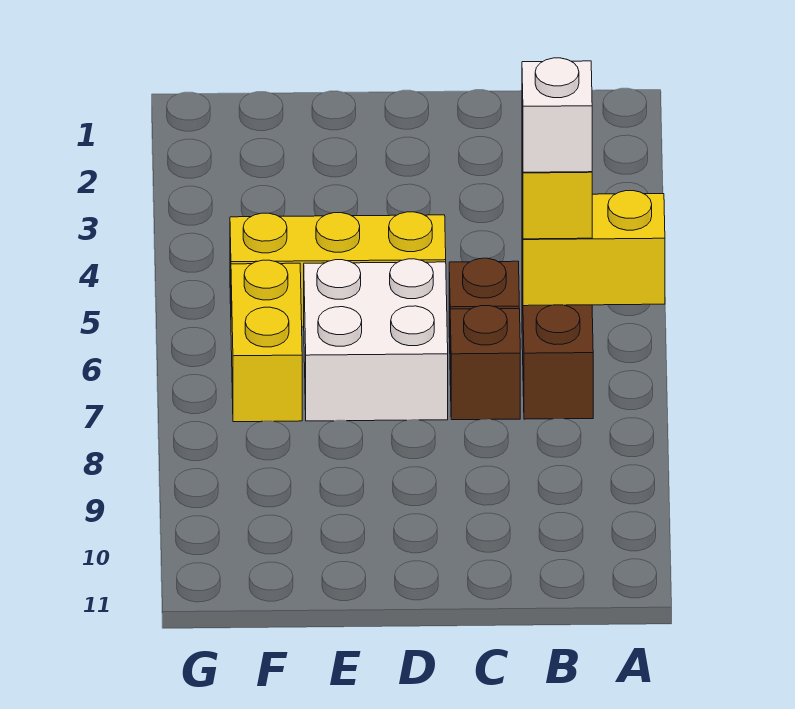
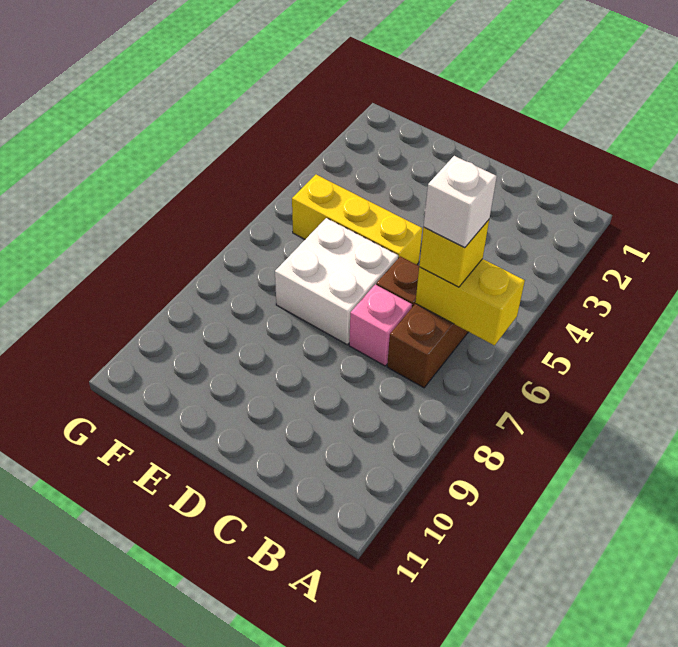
brown 1x1 brick [450,306,520,420] -> pink 1x1 brick [349,285,412,366]
yellow 1x2 brick [231,260,302,422] -> none

